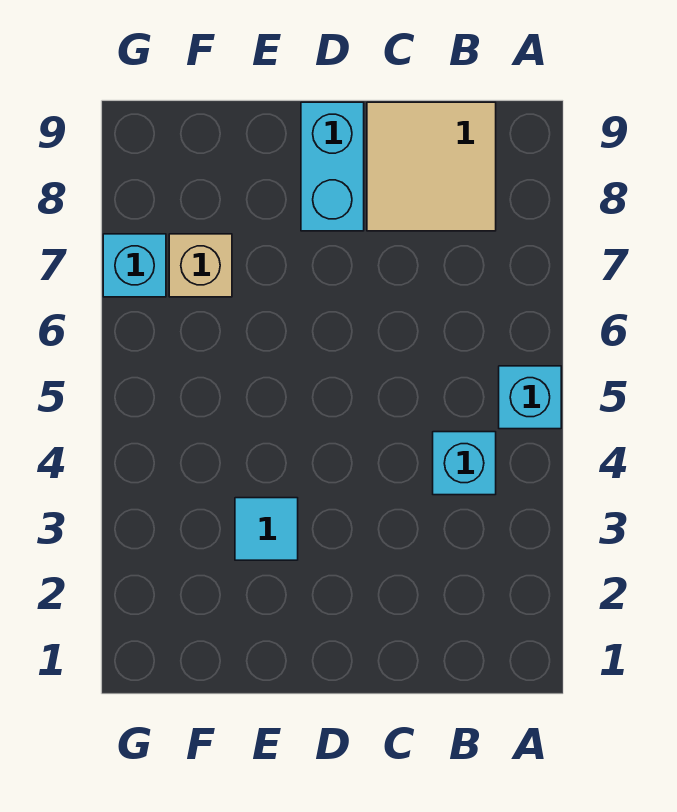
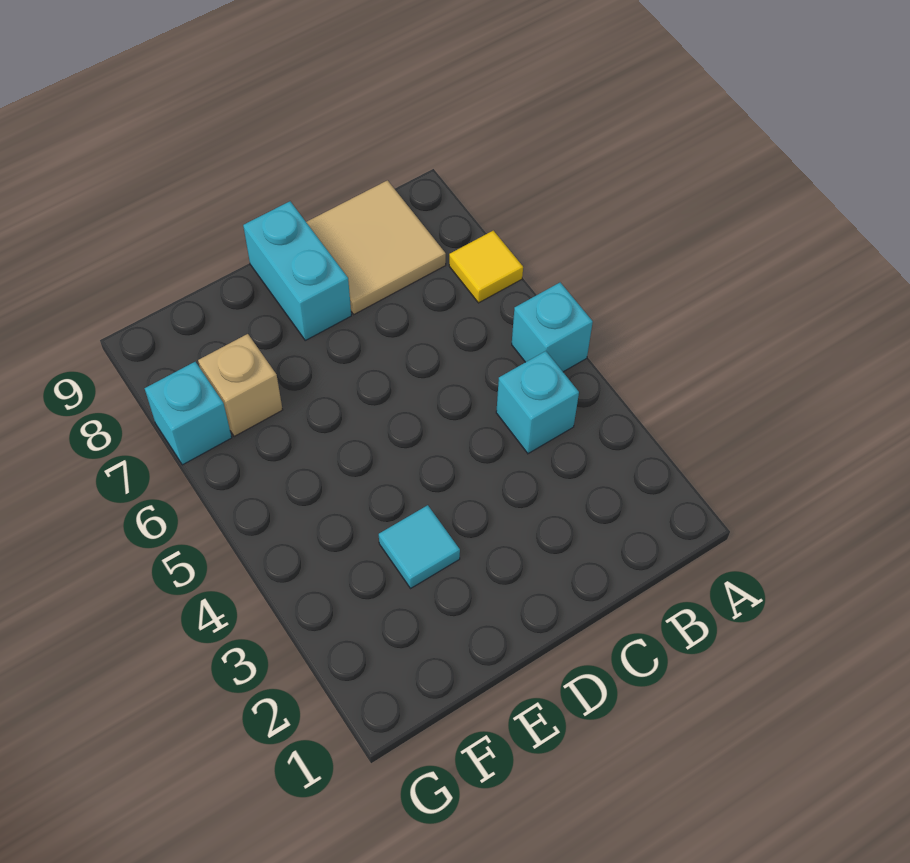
none -> yellow 1x1 tile [449,231,523,303]

